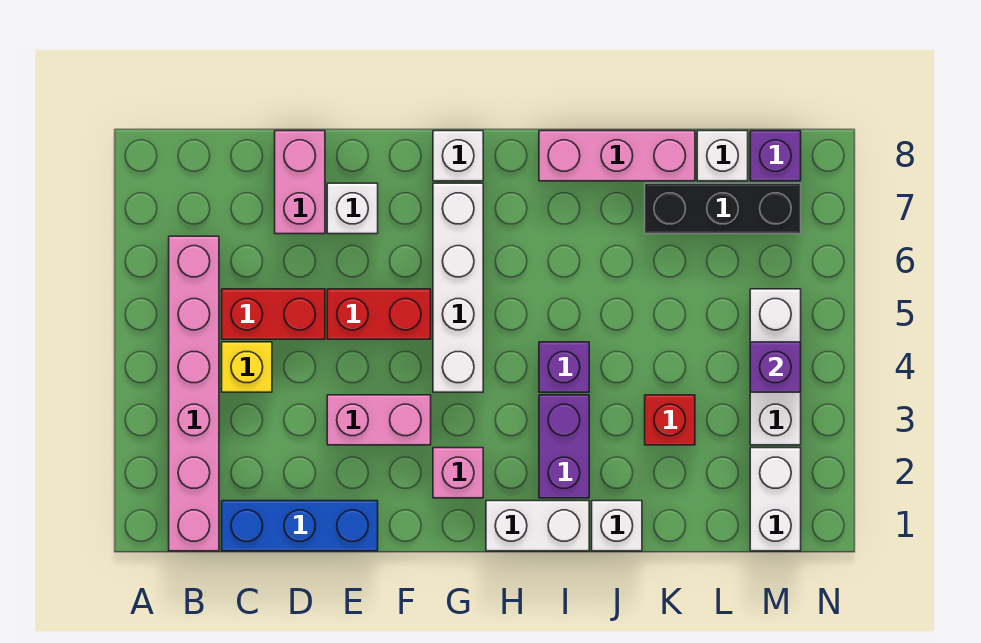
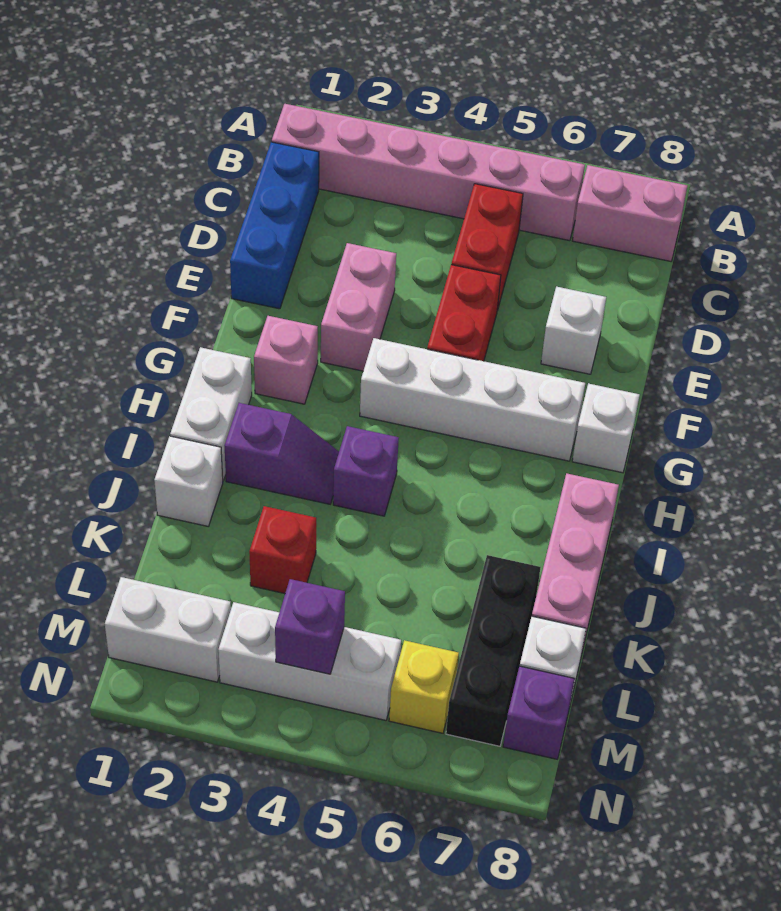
yellow 1x1 brick [222,342,272,392] -> yellow 1x1 brick moved to [389,640,459,733]
pink 1x2 brick [275,131,325,234] -> pink 1x2 brick moved to [572,165,687,261]
purple 1x2 brick [539,395,589,498] -> purple 1x2 slope [225,403,339,504]

